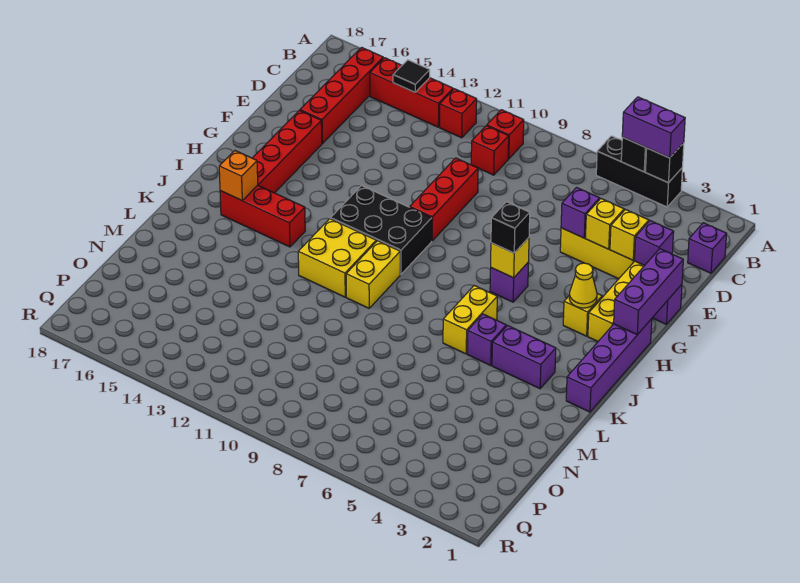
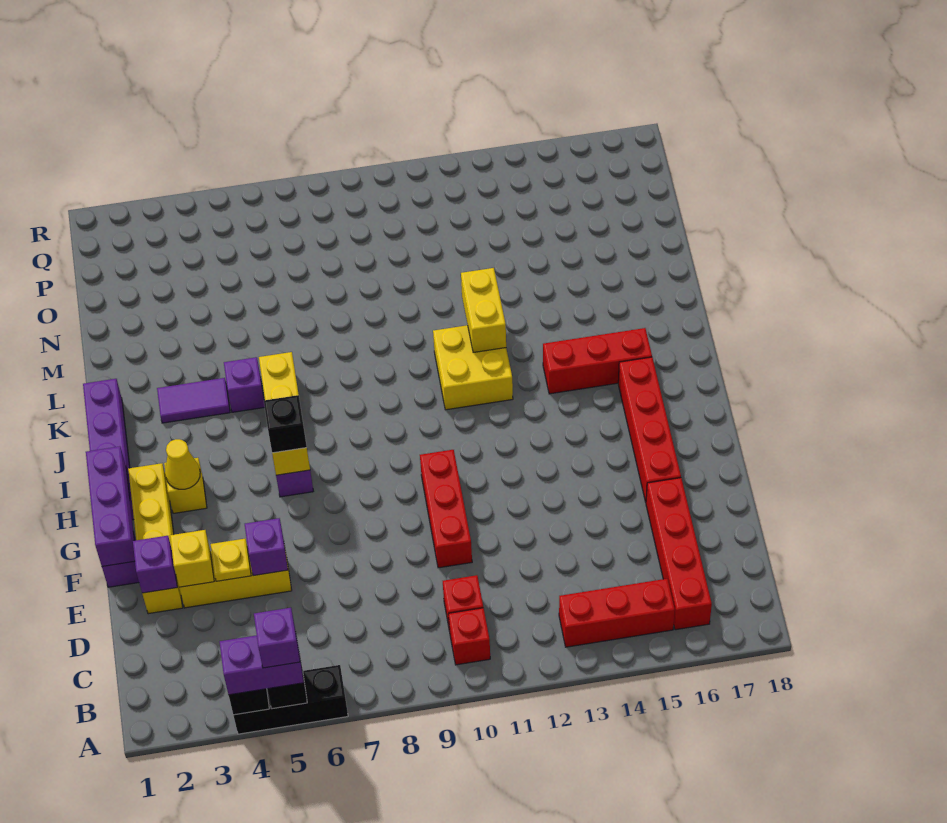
red 1x1 brick [440,89,477,138] -> none
black 1x1 tile [393,60,430,92] -> none
purple 1x1 brick [688,223,727,273] -> purple 1x1 brick moved to [254,608,300,668]
yellow 1x1 brick [585,199,624,249] -> yellow 1x1 plate [211,539,251,581]
black 2x3 brick [330,186,432,274] -> none
yellow 1x2 brick [346,241,400,308] -> yellow 1x2 brick moved to [461,268,506,353]
orange 1x1 brick [219,151,258,201] -> none
purple 1x2 brick [492,325,556,389] -> purple 1x2 tile [157,378,230,423]

